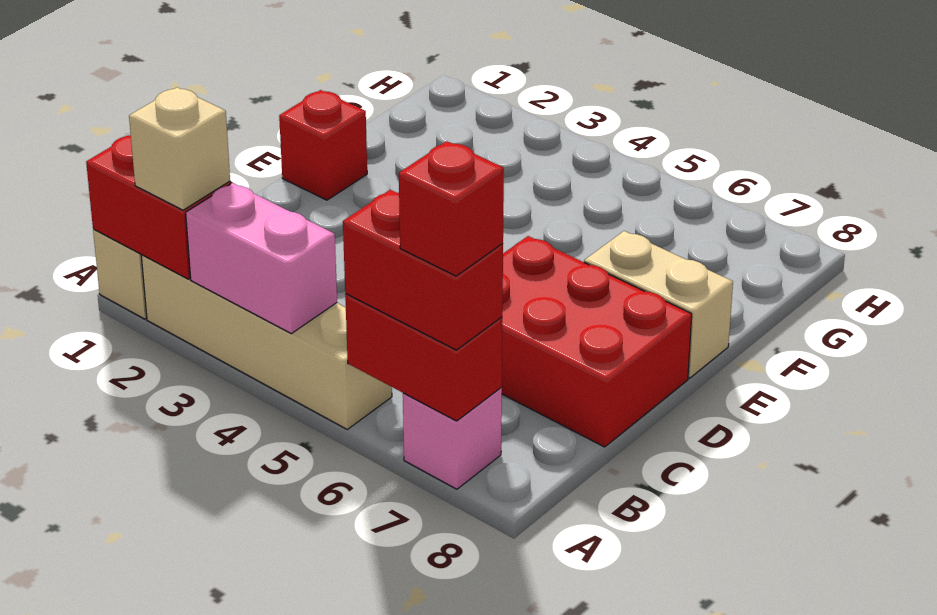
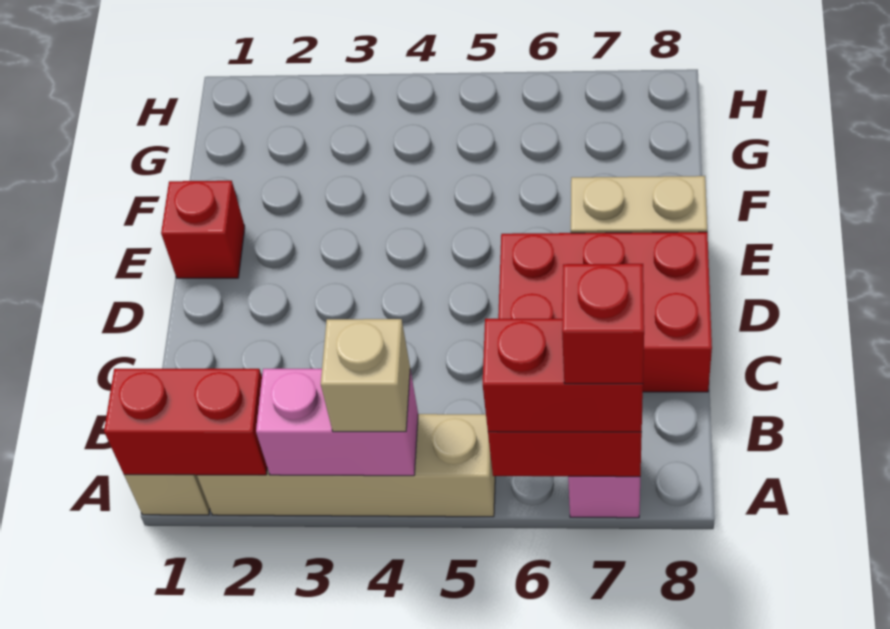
tan 1x1 brick [129,87,230,210] -> tan 1x1 brick moved to [321,319,410,432]

